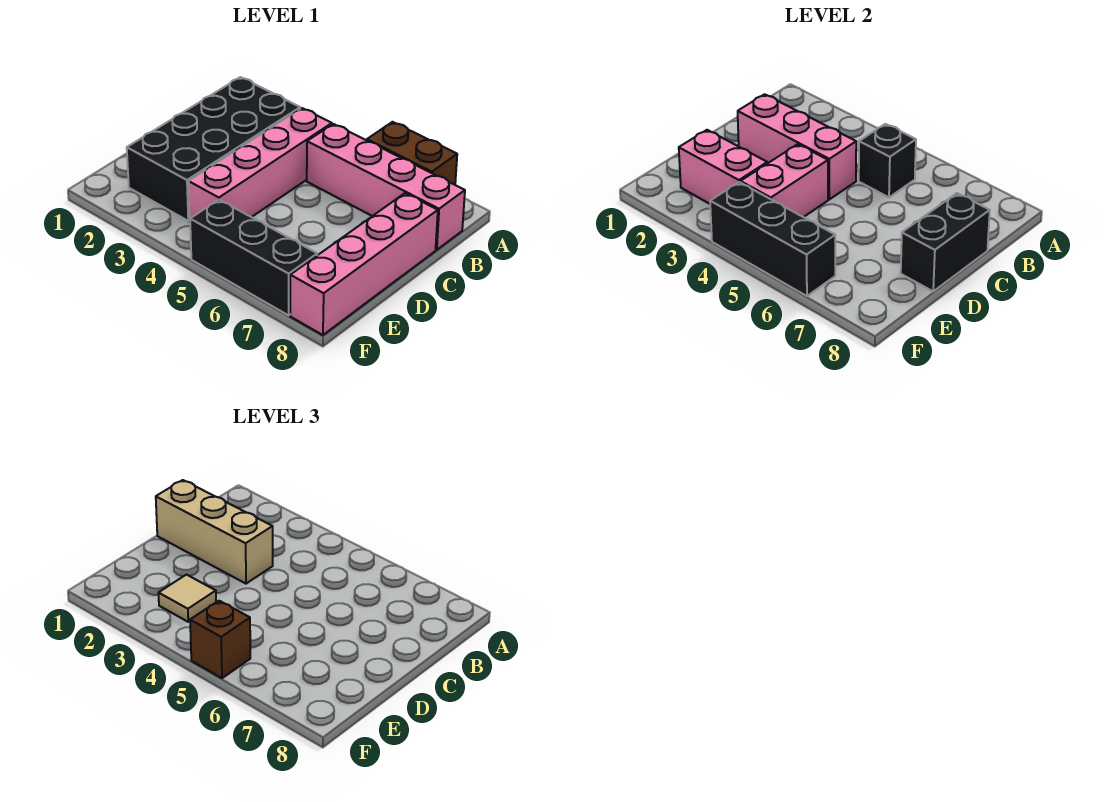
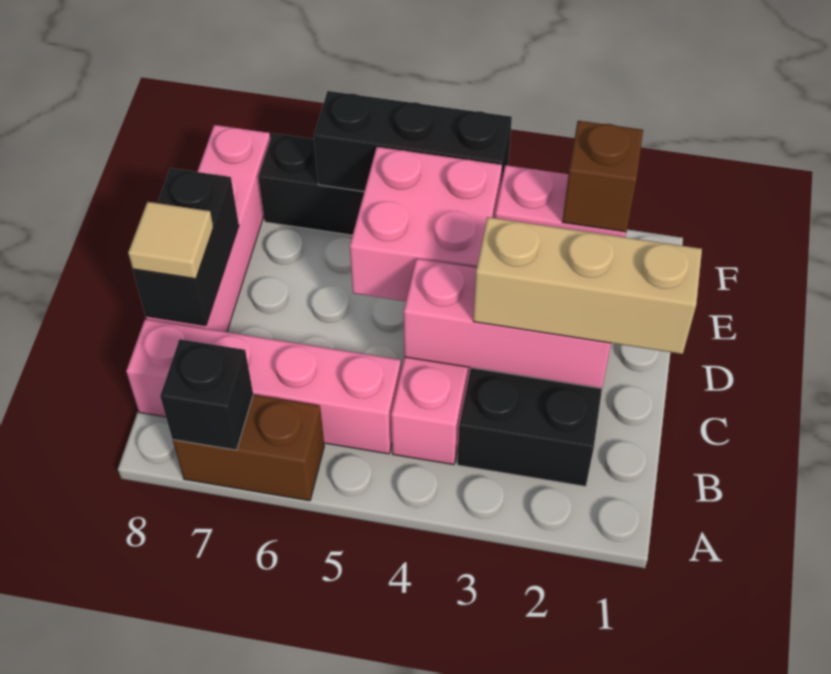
black 1x1 brick [859,124,916,197] -> black 1x1 brick moved to [160,339,253,450]
pink 1x2 brick [741,144,828,217] -> pink 2x2 brick [350,147,502,301]
tan 1x1 tile [159,575,216,622] -> tan 1x1 tile moved to [128,202,213,279]
brown 1x1 brick [190,601,250,678] -> brown 1x1 brick moved to [562,121,643,232]

